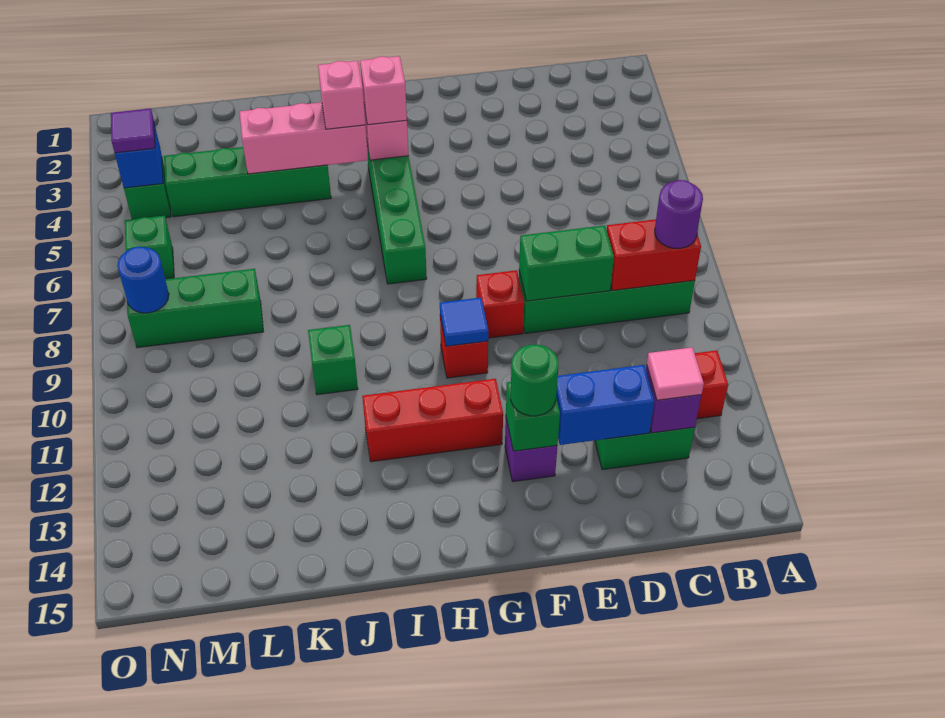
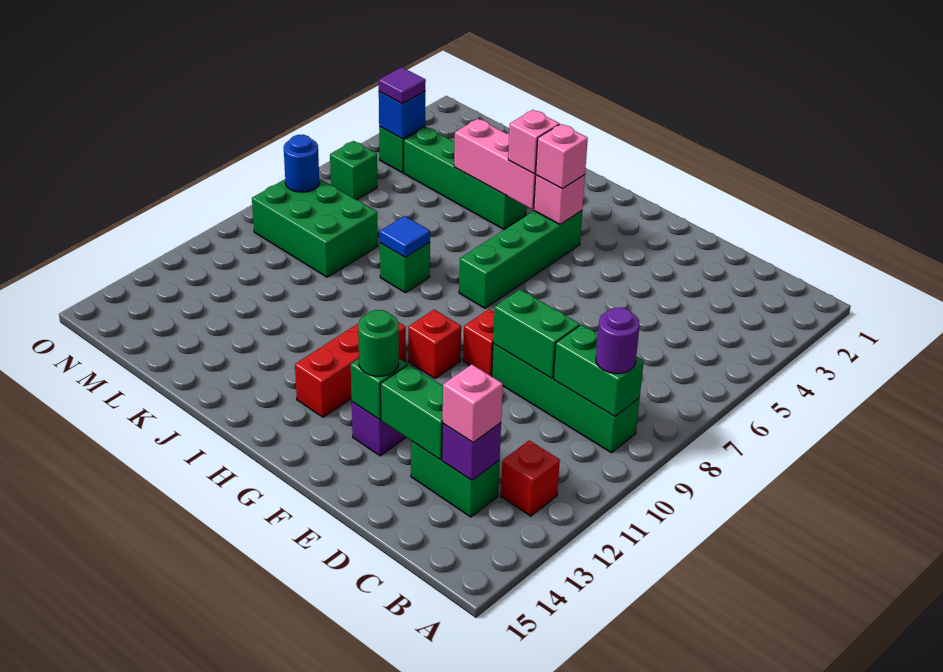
red 1x2 brick [607,219,701,290] -> green 1x2 brick [553,325,644,417]
pink 1x1 tile [647,347,704,400] -> pink 1x1 brick [443,364,503,442]
blue 1x2 brick [556,365,655,445] -> green 1x2 brick [381,364,443,460]
blue 1x1 tile [440,298,488,346] -> blue 1x1 tile moved to [380,216,430,257]
red 1x3 brick [362,379,503,462] -> red 1x3 brick turned to [295,323,406,417]
green 1x1 brick [308,325,358,395] -> green 1x1 brick moved to [380,243,430,293]
green 1x3 brick [127,269,263,348] -> green 2x3 brick [252,178,378,277]

